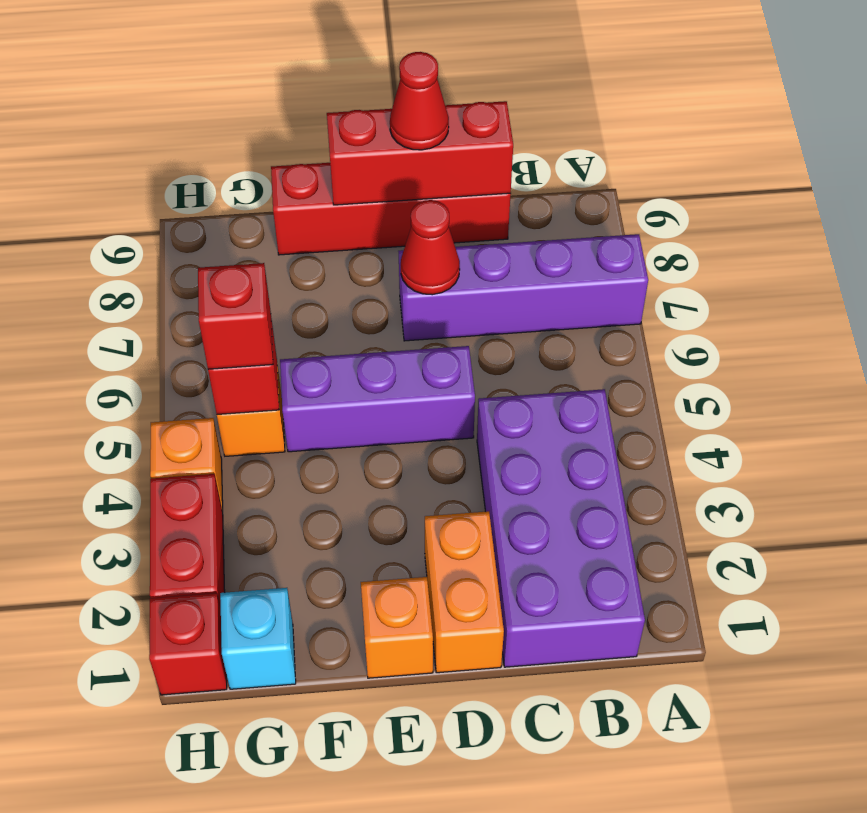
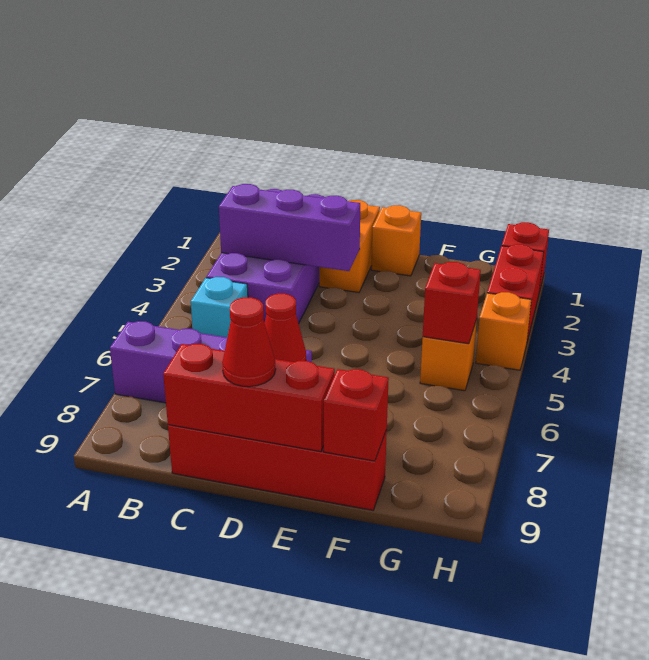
purple 1x3 brick [280,346,475,452] -> purple 1x3 brick moved to [219,184,360,271]
cyan 1x1 brick [220,588,296,689] -> cyan 1x1 brick moved to [191,277,248,337]
red 1x1 brick [198,263,273,369] -> red 1x1 brick moved to [324,369,389,461]

